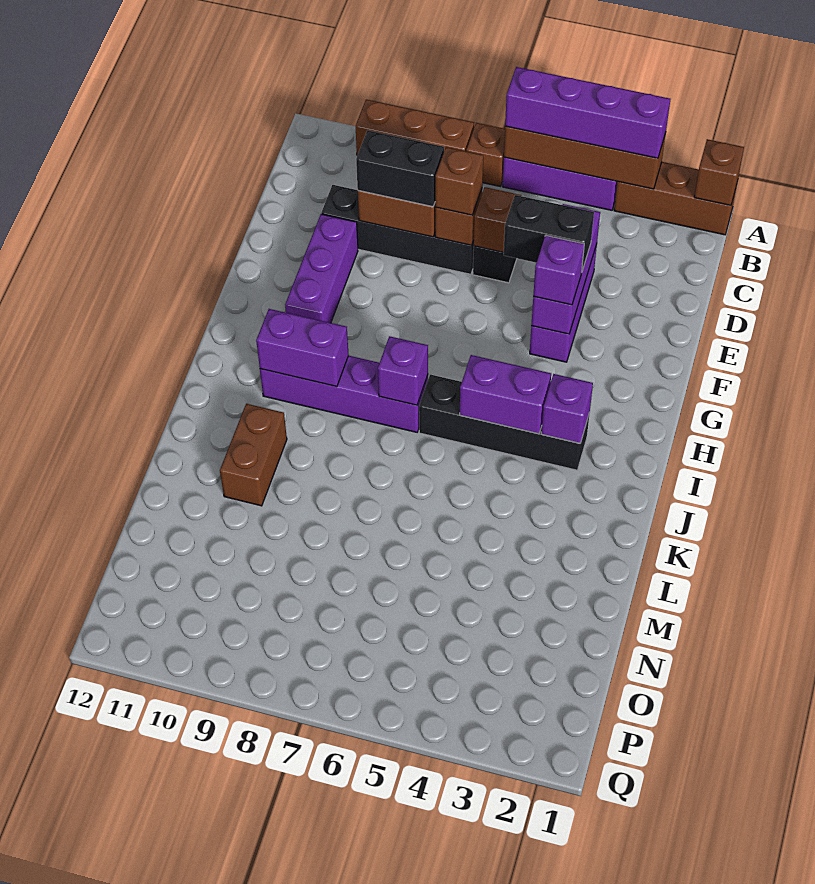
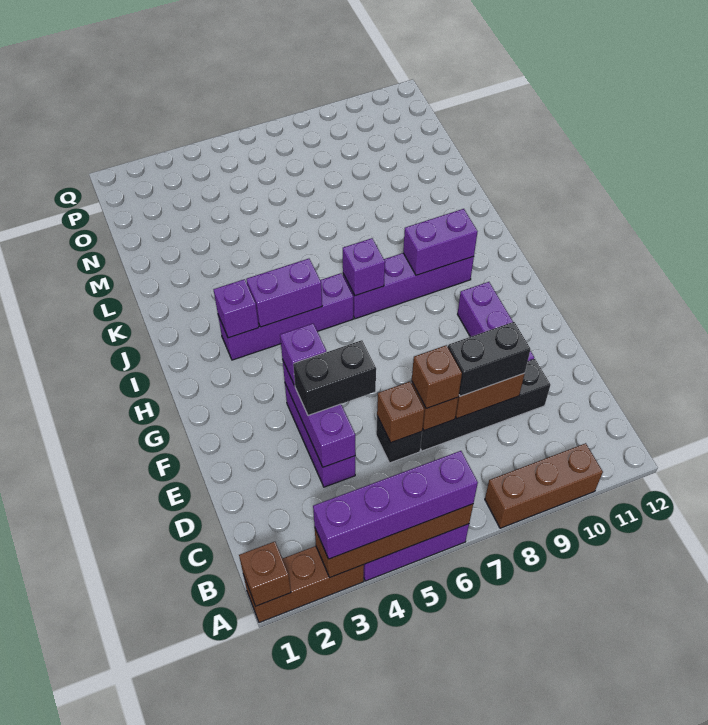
brown 1x1 brick [466,123,505,186] -> none
black 1x4 brick [419,374,590,470] -> purple 1x4 brick [218,273,353,360]
brown 1x2 brick [220,404,287,506] -> none

